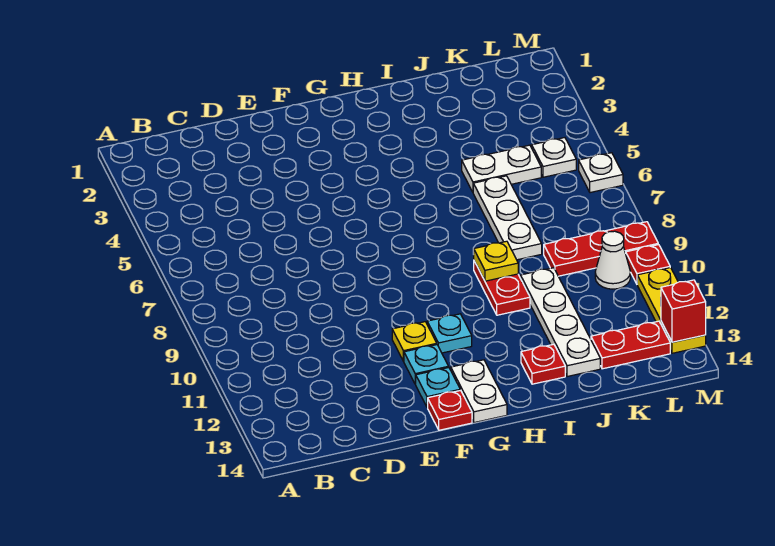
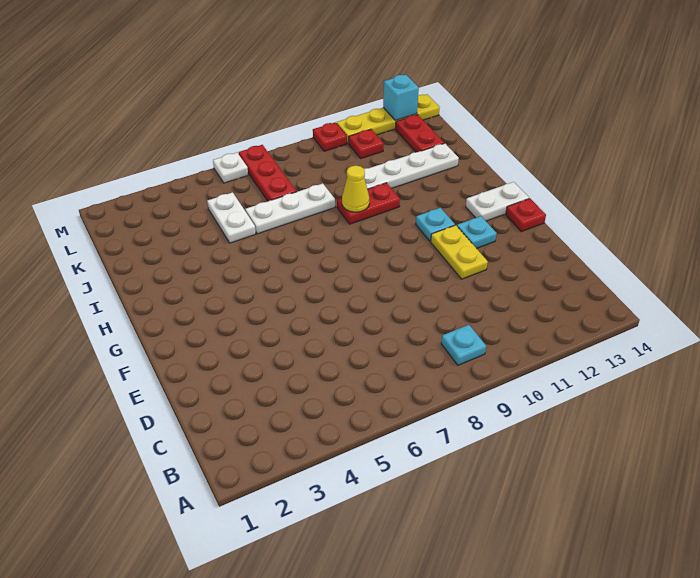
yellow 1x1 plate [392,322,437,361] -> yellow 1x2 plate [431,225,488,279]
cyan 1x1 plate [416,368,460,407] -> cyan 1x1 plate moved to [441,325,486,365]
yellow 1x1 plate [473,241,518,281] -> yellow 1x1 cone [342,166,369,212]
red 1x1 plate [521,344,565,384] -> red 1x1 plate moved to [348,129,384,158]
red 1x3 plate [544,222,658,276] -> red 1x3 plate moved to [239,145,297,201]
white 1x1 plate [532,138,576,177] -> none
white 1x1 cone [595,231,630,289] -> none
yellow 1x3 plate [637,268,706,353] -> yellow 1x4 plate [337,94,440,143]
red 1x1 brick [661,280,706,342] -> cyan 1x1 brick [383,75,419,120]

